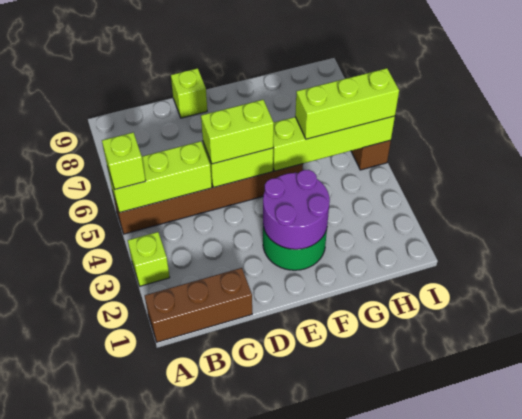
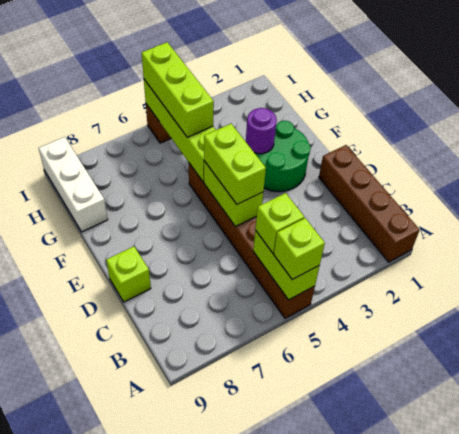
brown 1x3 brick [145,268,252,342] -> brown 1x4 brick [319,145,420,262]
lime 1x1 brick [128,232,170,286] -> lime 1x1 brick moved to [255,193,304,253]
lime 1x3 brick [107,141,212,213] -> lime 1x2 brick [253,230,320,300]
purple 2x2 round brick [263,170,330,249] -> purple 1x1 round brick [246,108,277,154]
none -> white 1x3 brick [39,137,108,232]

